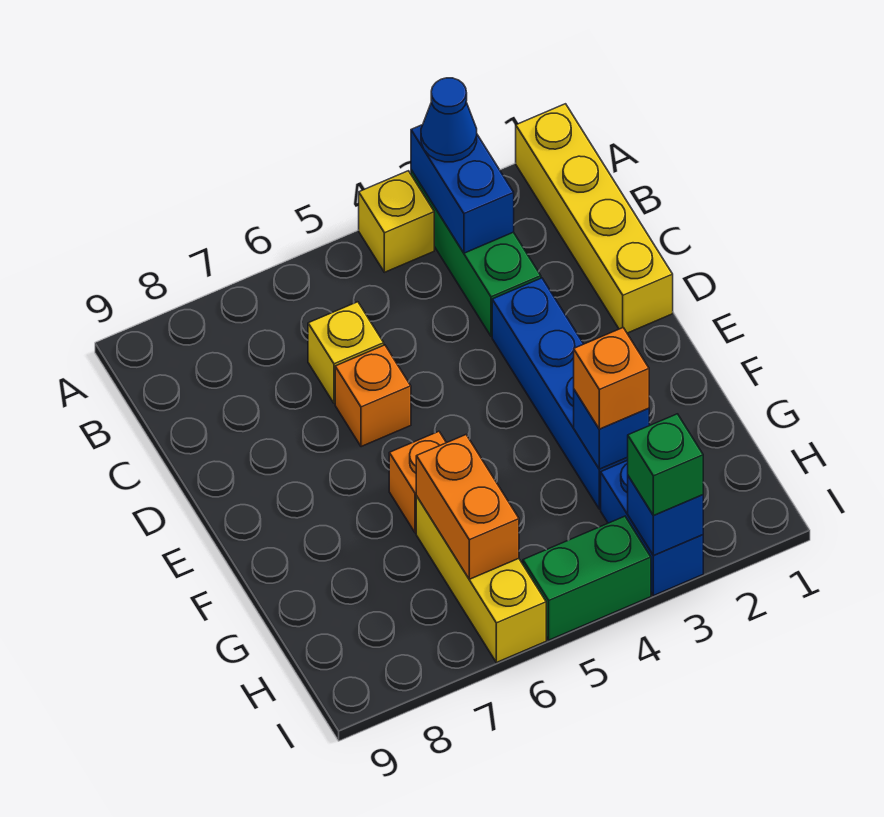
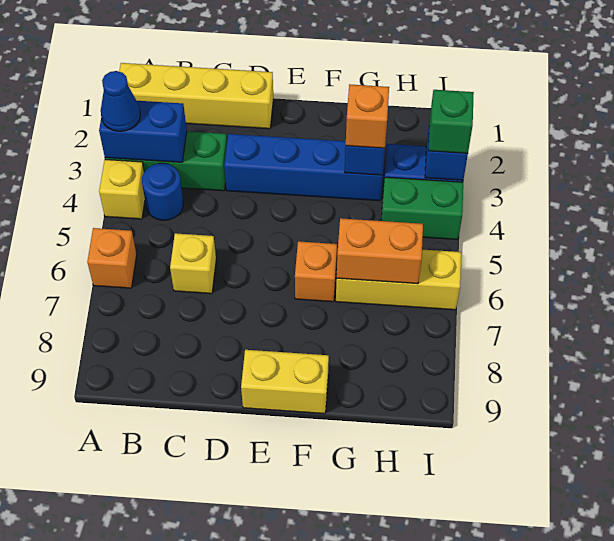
none -> blue 1x1 round brick [142,163,183,220]
orange 1x1 brick [335,345,411,447] -> orange 1x1 brick moved to [87,228,137,288]
none -> yellow 1x2 brick [241,350,329,414]
green 1x2 brick [523,516,651,640] -> green 1x2 brick turned to [381,177,463,240]

